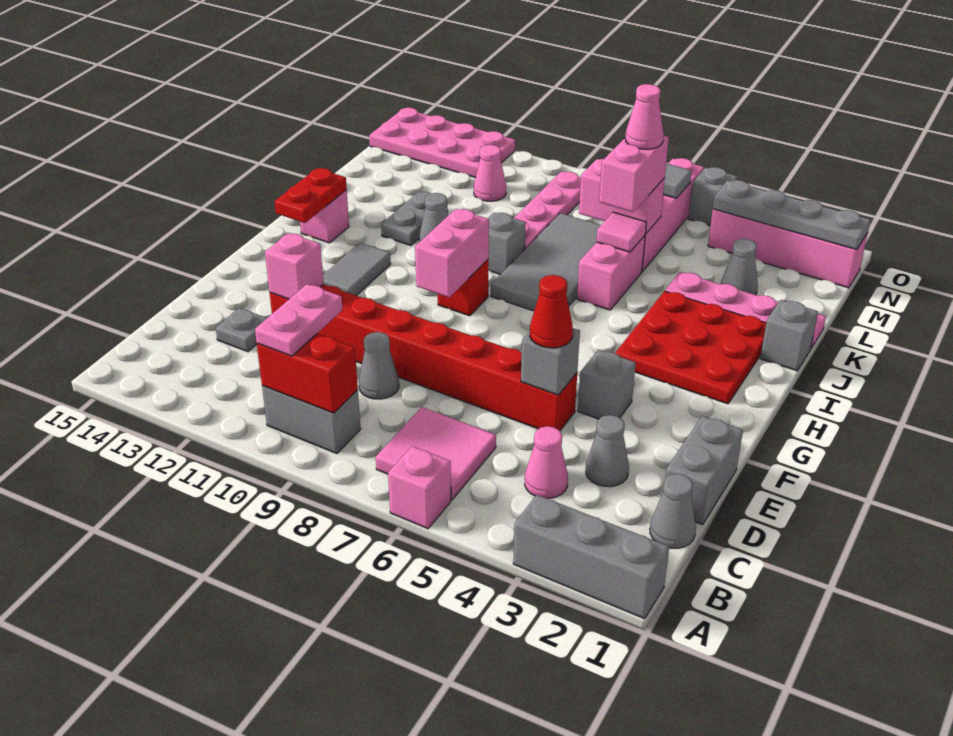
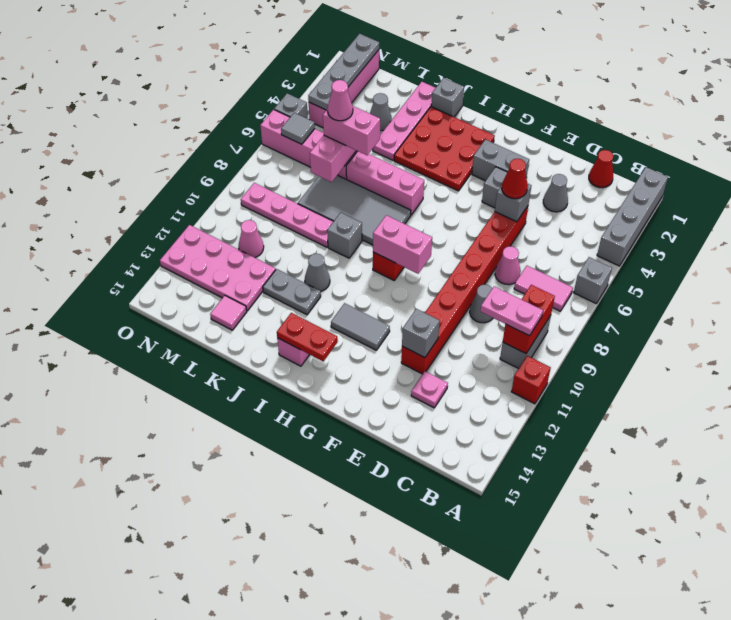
grey 1x3 brick [513,495,669,619] -> grey 1x4 brick [597,167,668,266]
pink 1x1 brick [388,446,451,529] -> grey 1x1 brick [574,257,612,304]
none -> red 1x1 brick [511,356,551,404]
pink 2x2 tile [376,407,496,500] -> pink 1x2 tile [514,266,573,311]
grey 1x1 cone [650,474,696,548] -> red 1x1 cone [589,150,613,188]
pink 1x1 cone [525,426,568,498] -> pink 1x1 cone moved to [495,246,521,285]
grey 1x2 brick [665,416,743,525] -> grey 1x2 brick moved to [472,139,529,181]
grey 1x1 plate [216,308,267,352] -> pink 1x1 plate [411,371,448,408]
pink 1x1 brick [265,233,324,299] -> grey 1x1 brick [402,309,440,358]
pink 1x2 brick [577,236,645,310] -> pink 1x3 brick [346,151,424,215]
pink 1x1 tile [596,212,646,252] -> pink 1x1 tile moved to [210,296,247,330]
pink 2x4 plate [369,108,515,178] -> pink 2x4 plate turned to [160,225,276,311]

